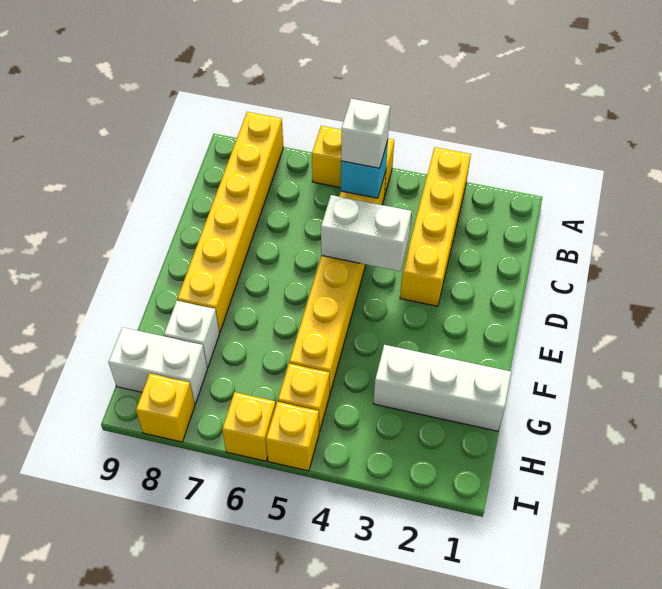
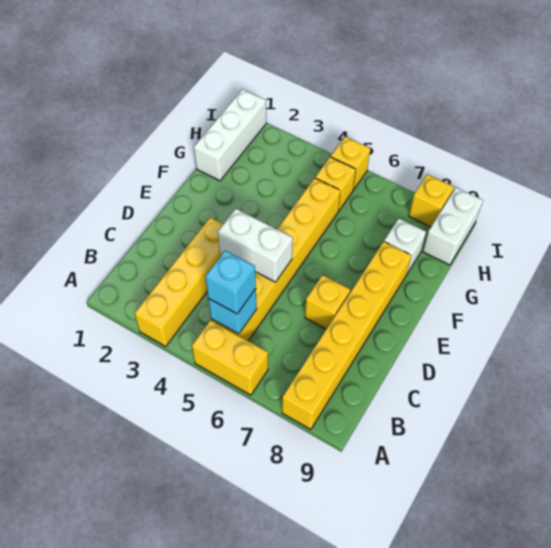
white 1x1 brick [341,99,390,168] -> cyan 1x1 brick [205,250,256,314]
white 1x3 brick [373,345,511,431] -> white 1x3 brick turned to [194,89,266,181]
white 1x2 brick [109,327,207,404] -> white 1x2 brick turned to [423,188,483,265]
yellow 1x1 brick [222,392,276,461] -> yellow 1x1 brick moved to [305,275,350,329]

